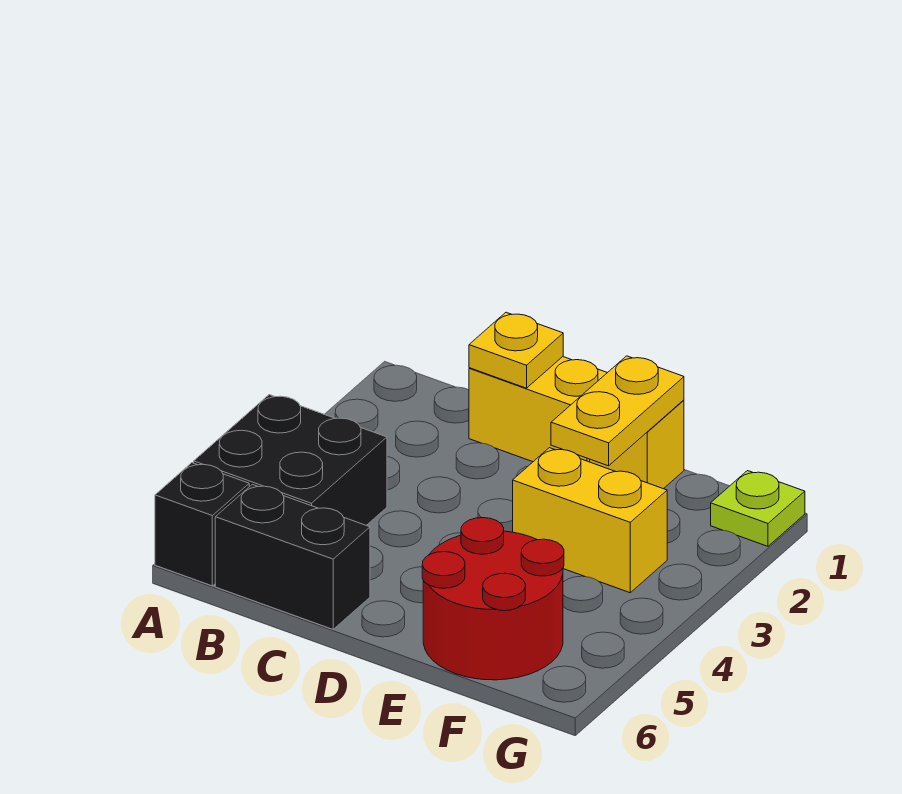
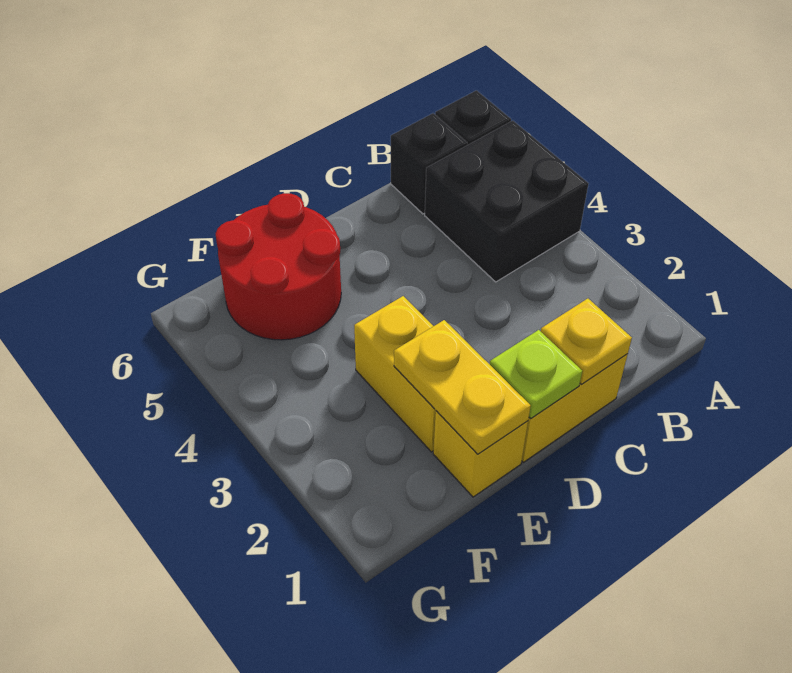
black 1x2 brick [215,484,370,629] -> black 1x1 brick [391,113,467,214]
yellow 1x2 brick [513,448,667,593] -> yellow 1x2 brick turned to [354,296,436,452]
lime 1x1 plate [711,471,805,546] -> lime 1x1 plate moved to [490,330,582,419]

